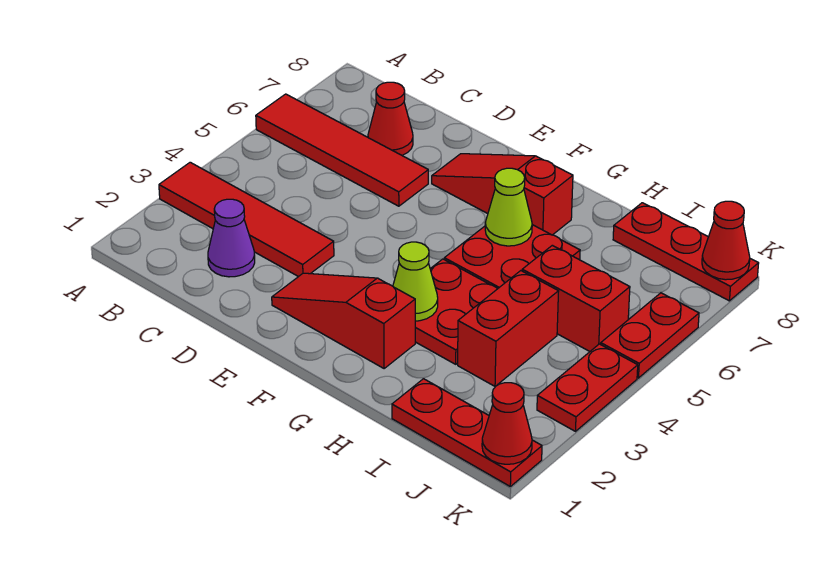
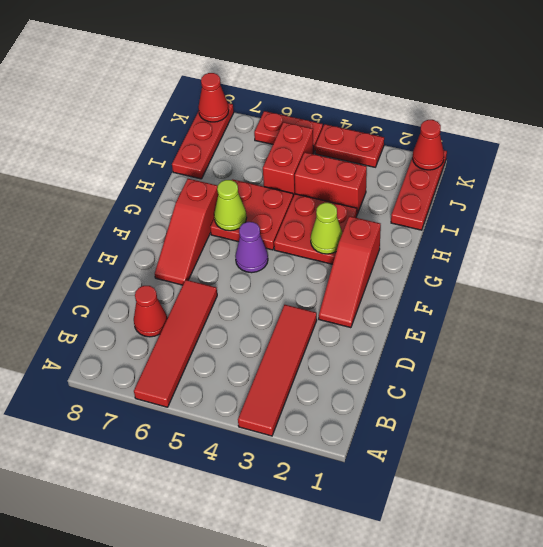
purple 1x1 cone [208,199,255,277] -> purple 1x1 cone moved to [235,222,268,273]

